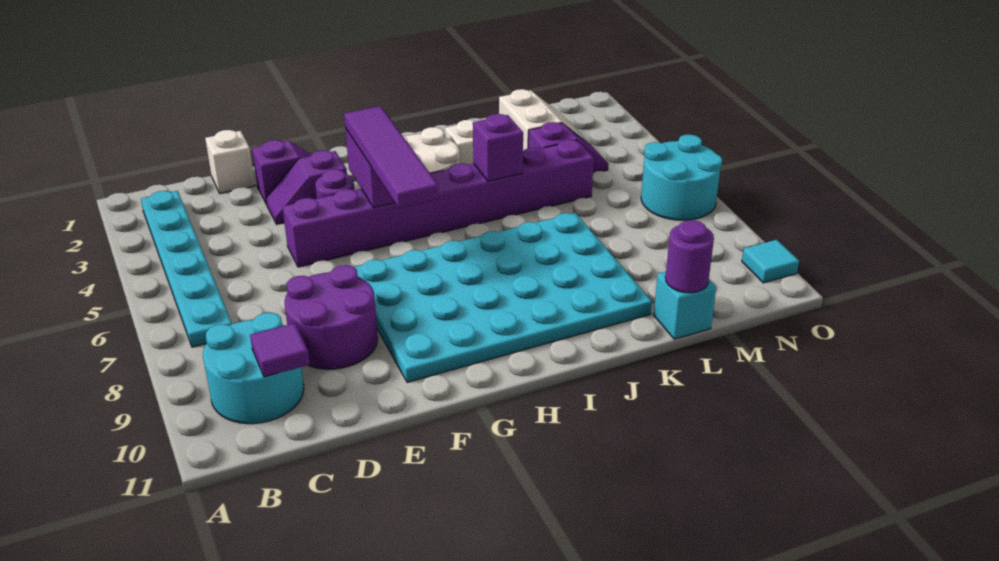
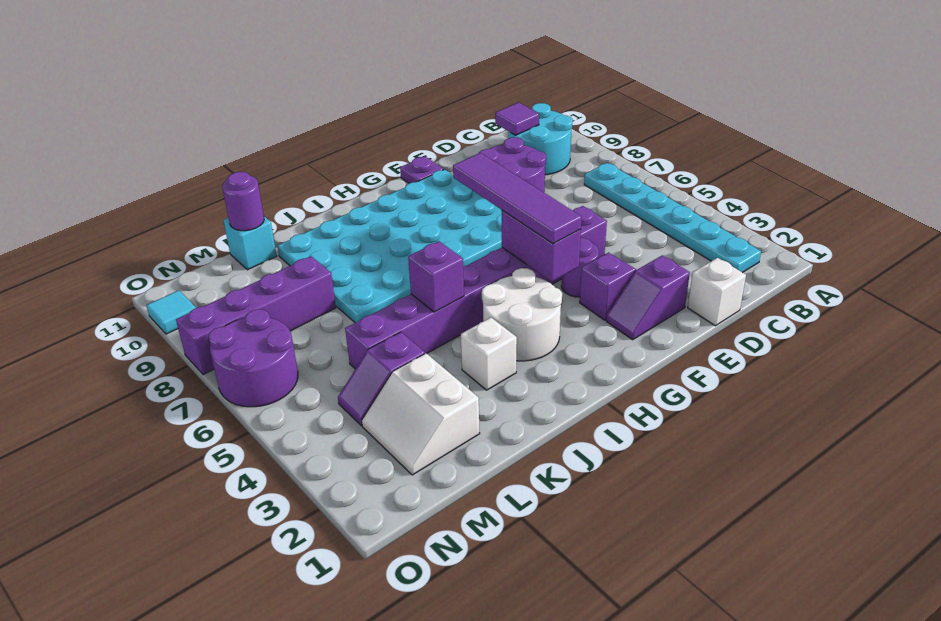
none -> purple 1x1 plate [400,156,444,183]
none -> purple 1x4 brick [176,256,336,375]
cyan 2x2 round brick [641,135,722,220] -> purple 2x2 round brick [208,309,298,407]

